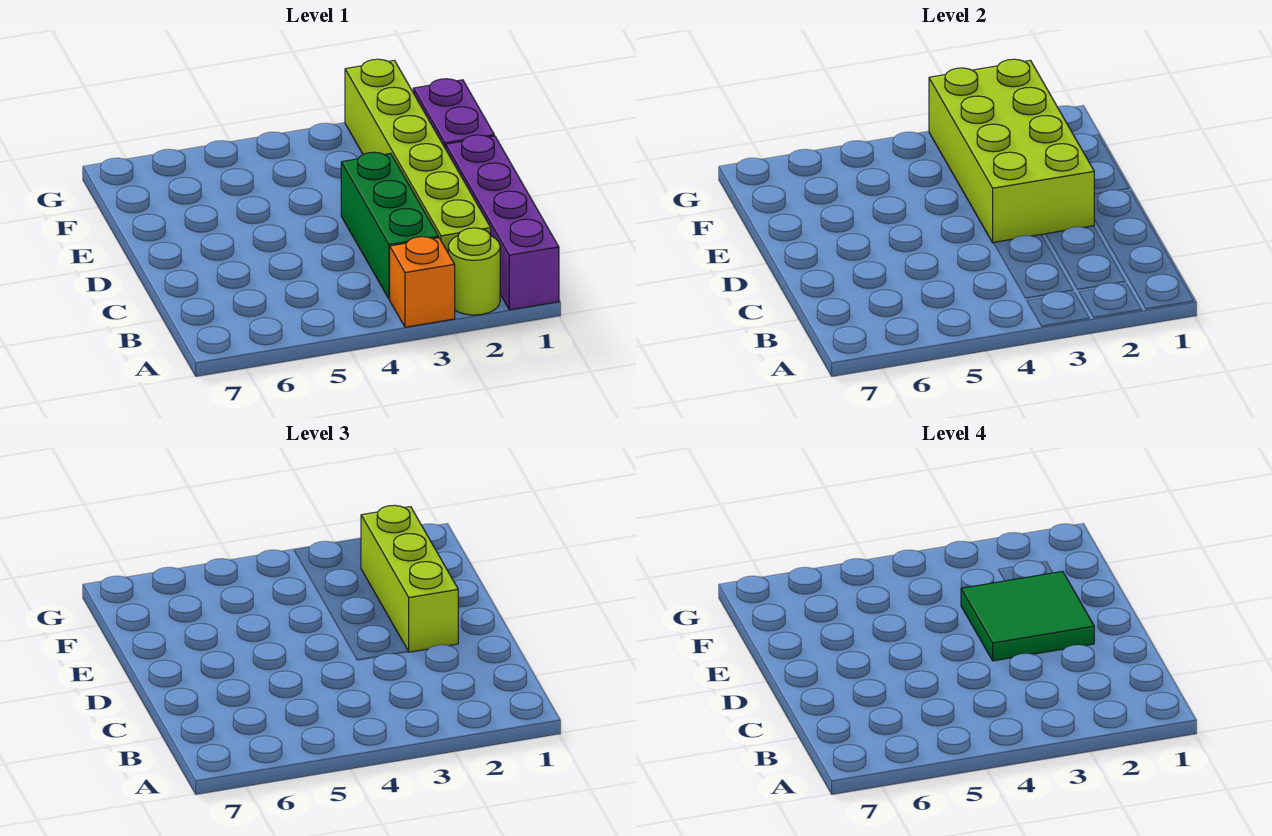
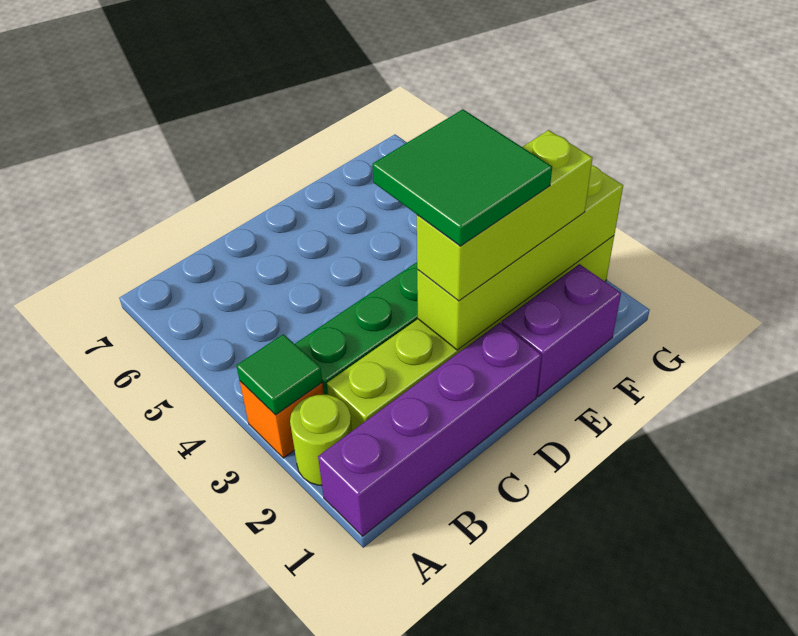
none -> green 1x1 tile [236,334,322,415]
lime 2x4 brick [929,59,1095,243] -> lime 1x4 brick [417,165,623,350]

